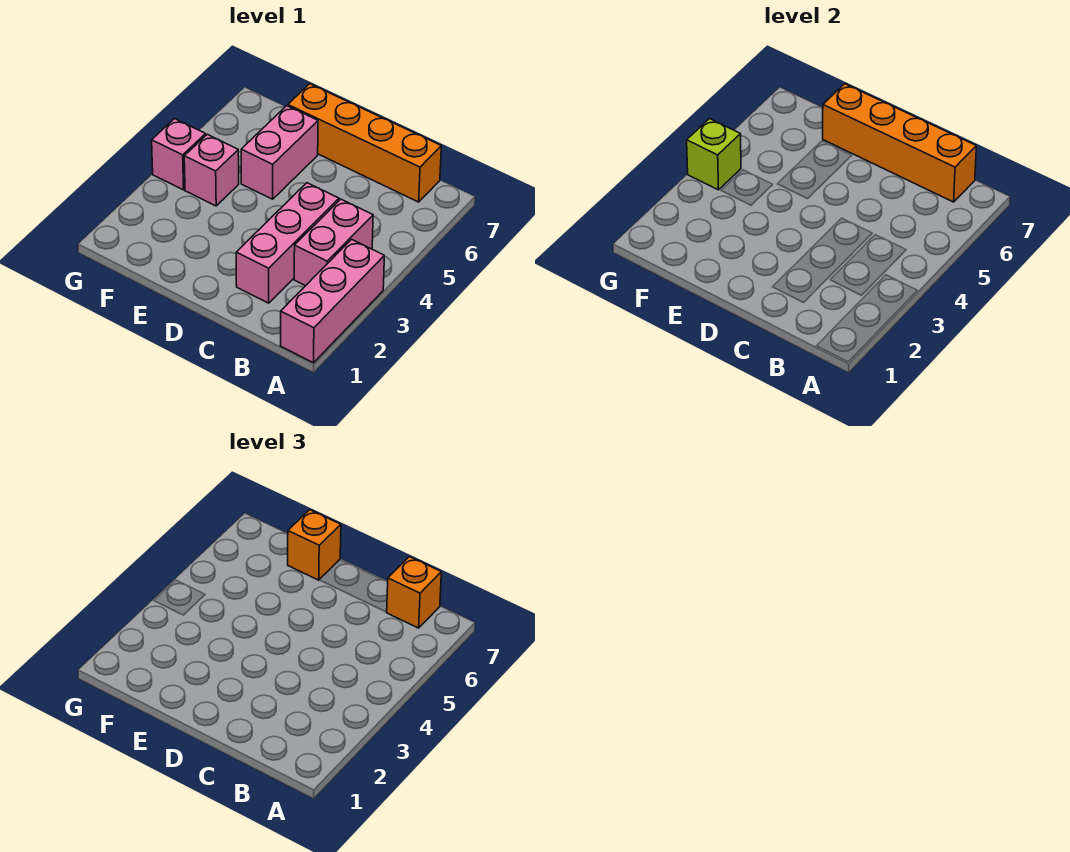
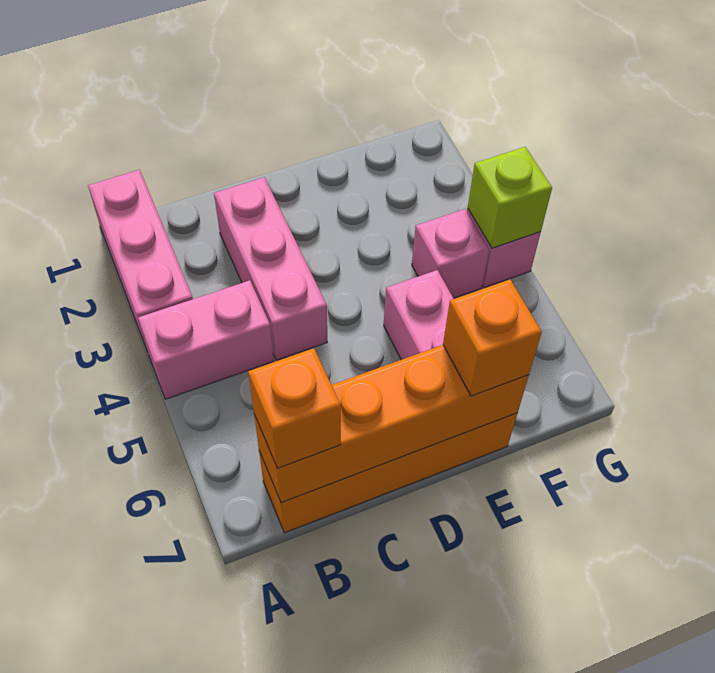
pink 1x2 brick [294,199,373,286] -> pink 1x2 brick turned to [138,280,274,399]

